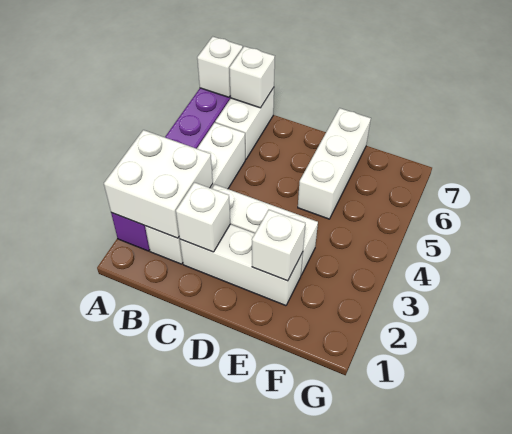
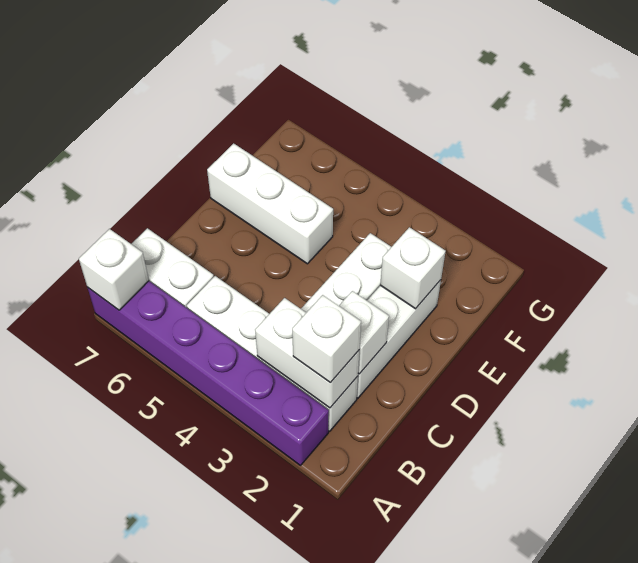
white 2x2 brick [104,130,213,238] -> white 1x2 brick [255,298,359,408]
white 1x1 brick [229,46,275,108] -> white 1x1 brick moved to [292,295,361,383]

